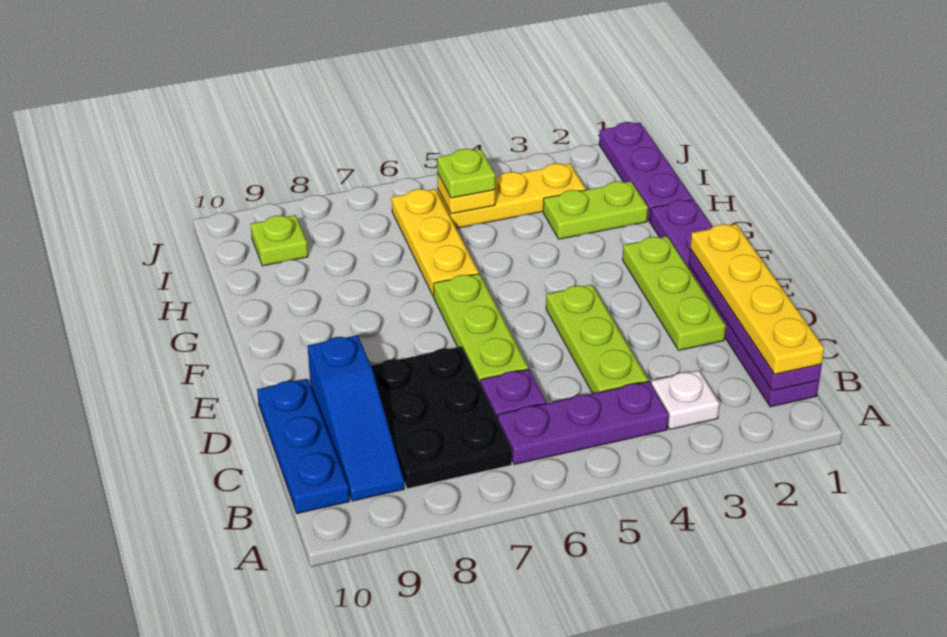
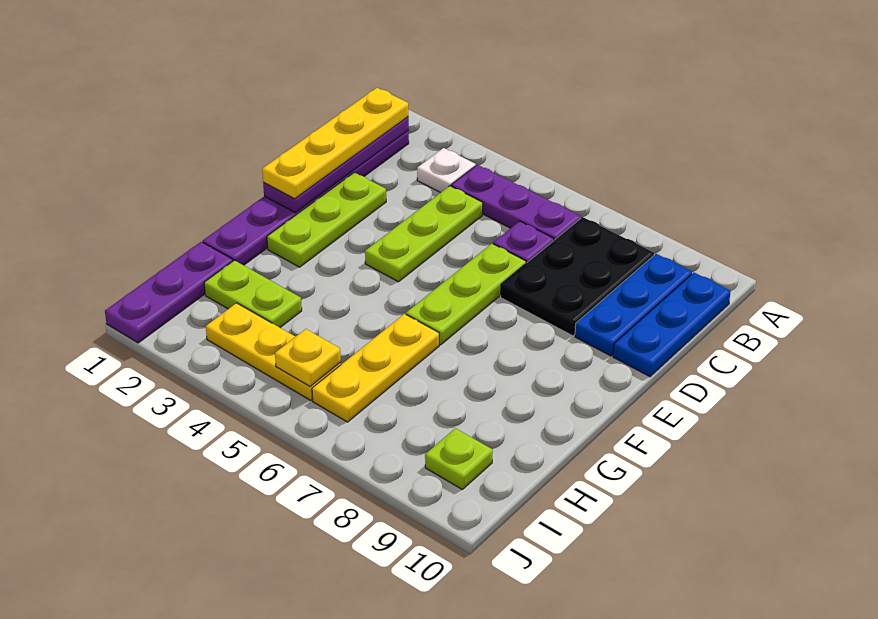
blue 1x3 slope [308,335,404,501] -> blue 1x3 plate [575,254,692,356]
lime 1x1 plate [437,149,495,198] -> none

